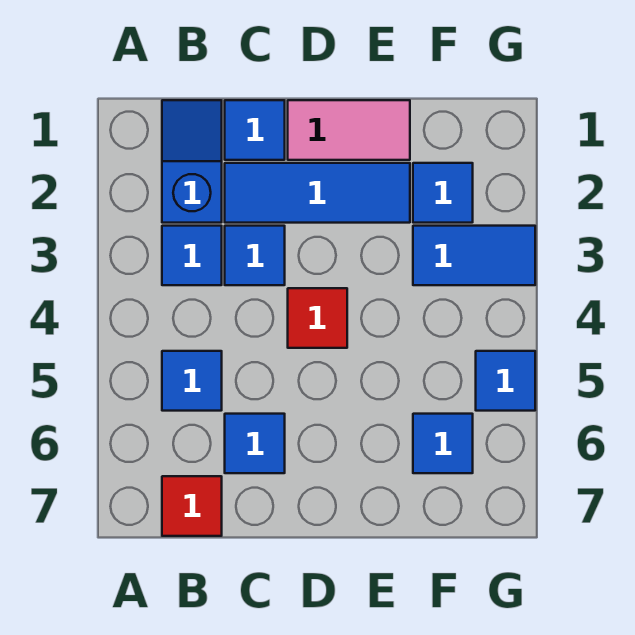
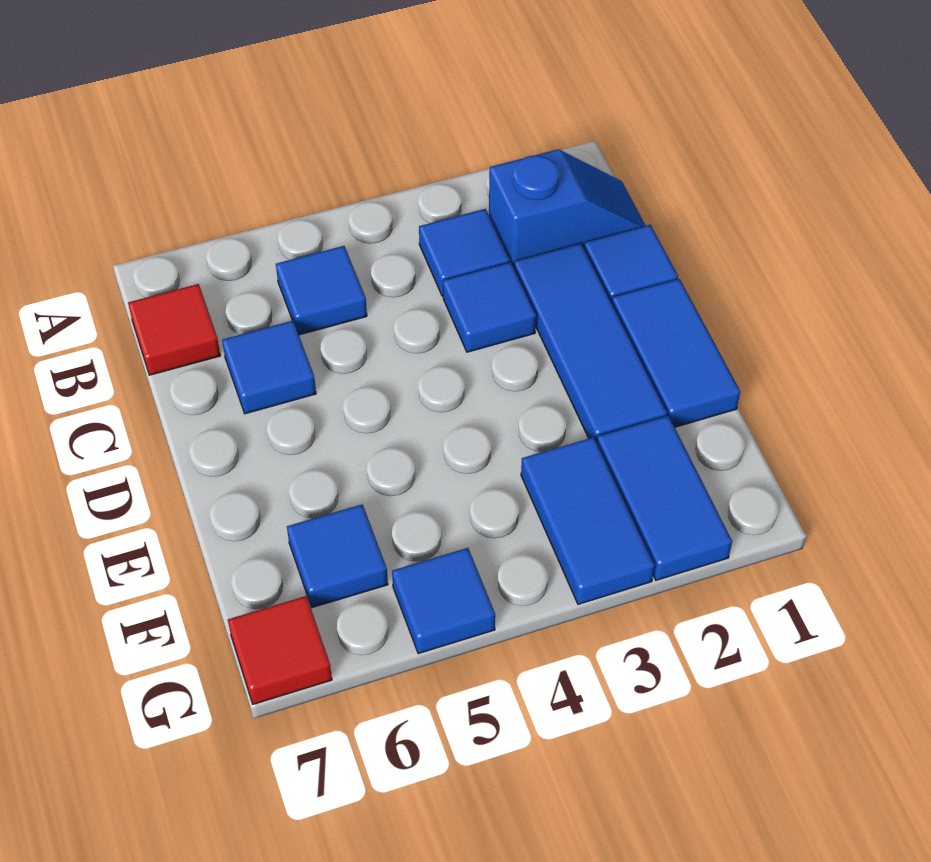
pink 1x2 tile [288,100,410,160] -> blue 1x2 tile [612,279,740,427]
red 1x1 tile [288,288,347,348] -> red 1x1 tile moved to [228,596,332,704]
blue 1x1 tile [413,163,473,223] -> blue 1x2 tile [597,416,732,580]

